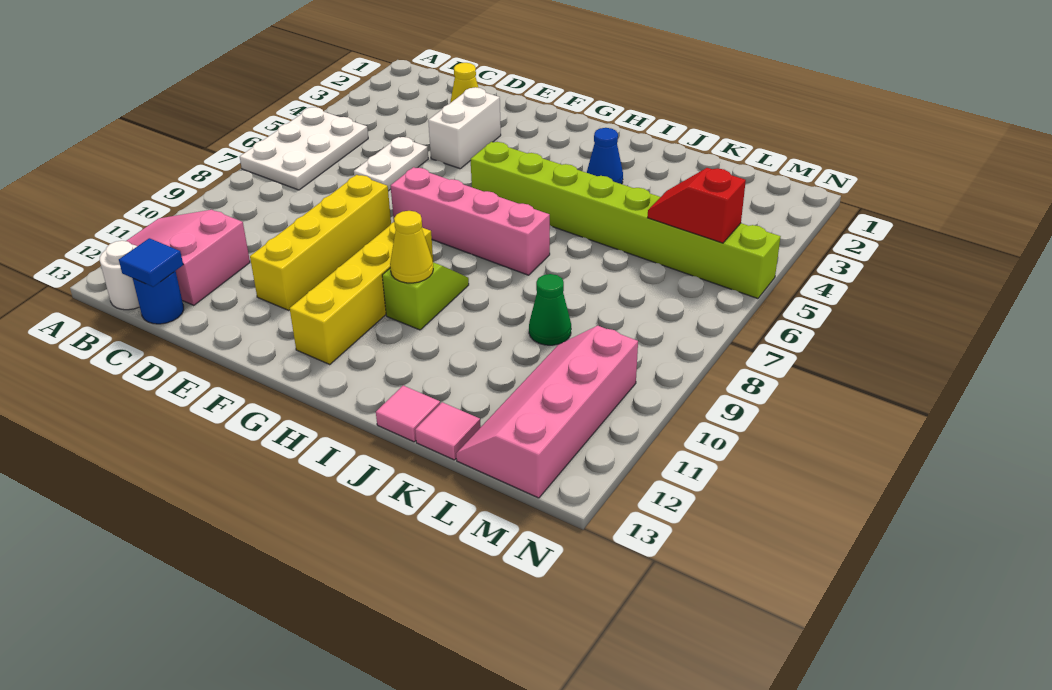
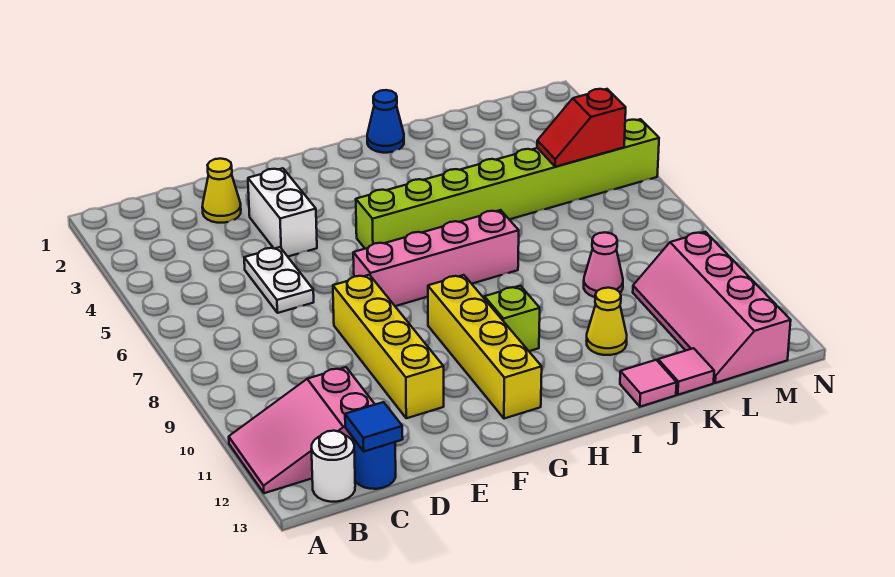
white 2x3 plate [240,107,368,190] -> none
yellow 1x1 cone [390,211,433,283] -> yellow 1x1 cone moved to [587,288,627,355]
blue 1x1 cone [587,128,623,184] -> blue 1x1 cone moved to [367,90,404,153]
green 1x1 cone [529,274,571,345] -> pink 1x1 cone [584,232,623,297]

